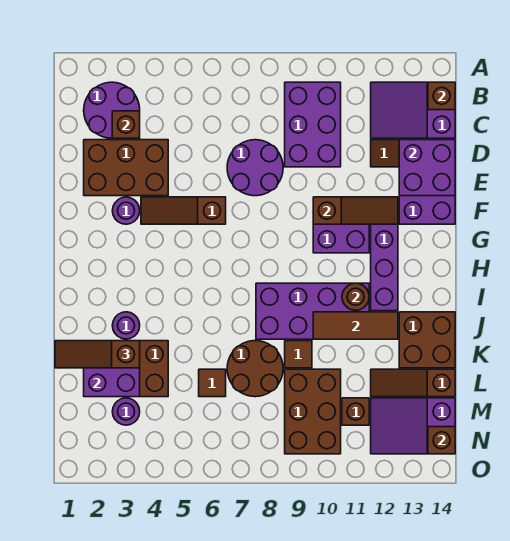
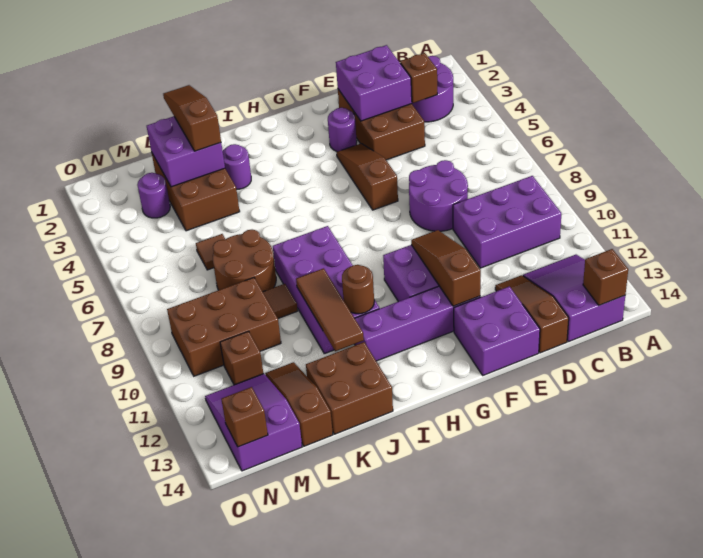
purple 2x2 brick [399,140,455,196] -> purple 2x2 brick moved to [336,45,412,121]
brown 1x3 slope [313,197,398,224] -> brown 1x3 slope turned to [411,230,481,306]

